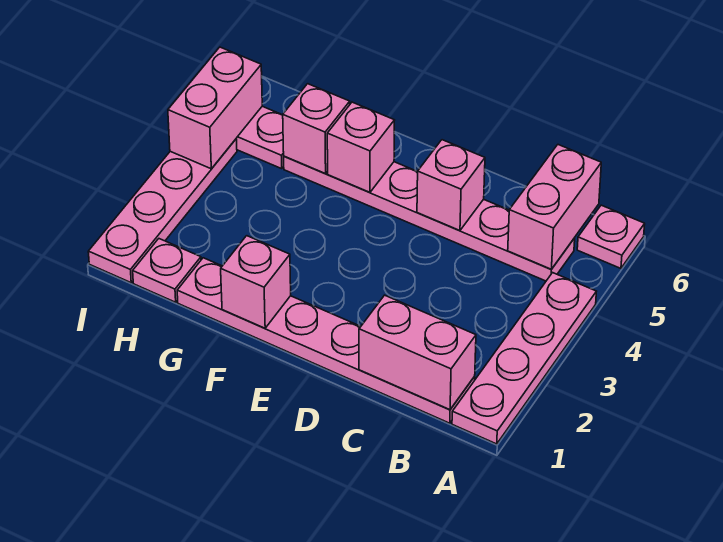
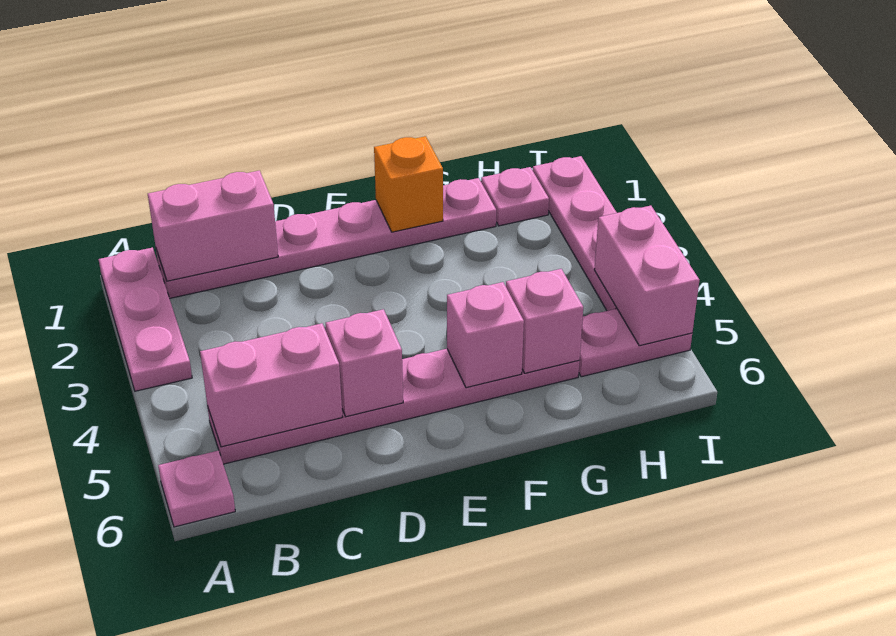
pink 1x4 plate [452,273,596,444] -> pink 1x3 plate [98,247,192,391]
pink 1x2 brick [508,145,601,269] -> pink 1x2 brick turned to [200,323,342,447]
pink 1x1 brick [221,236,291,328] -> orange 1x1 brick [374,136,443,232]

